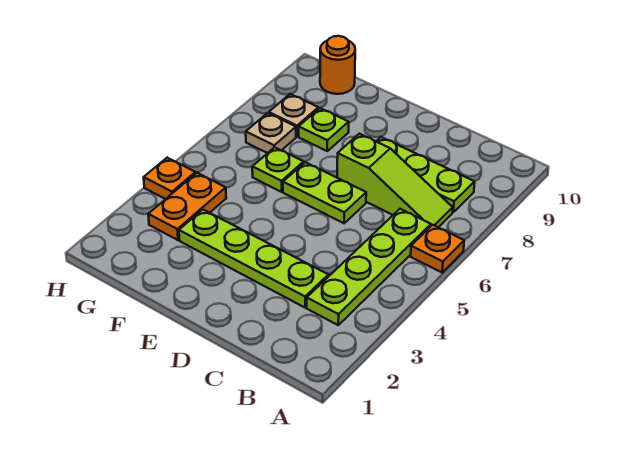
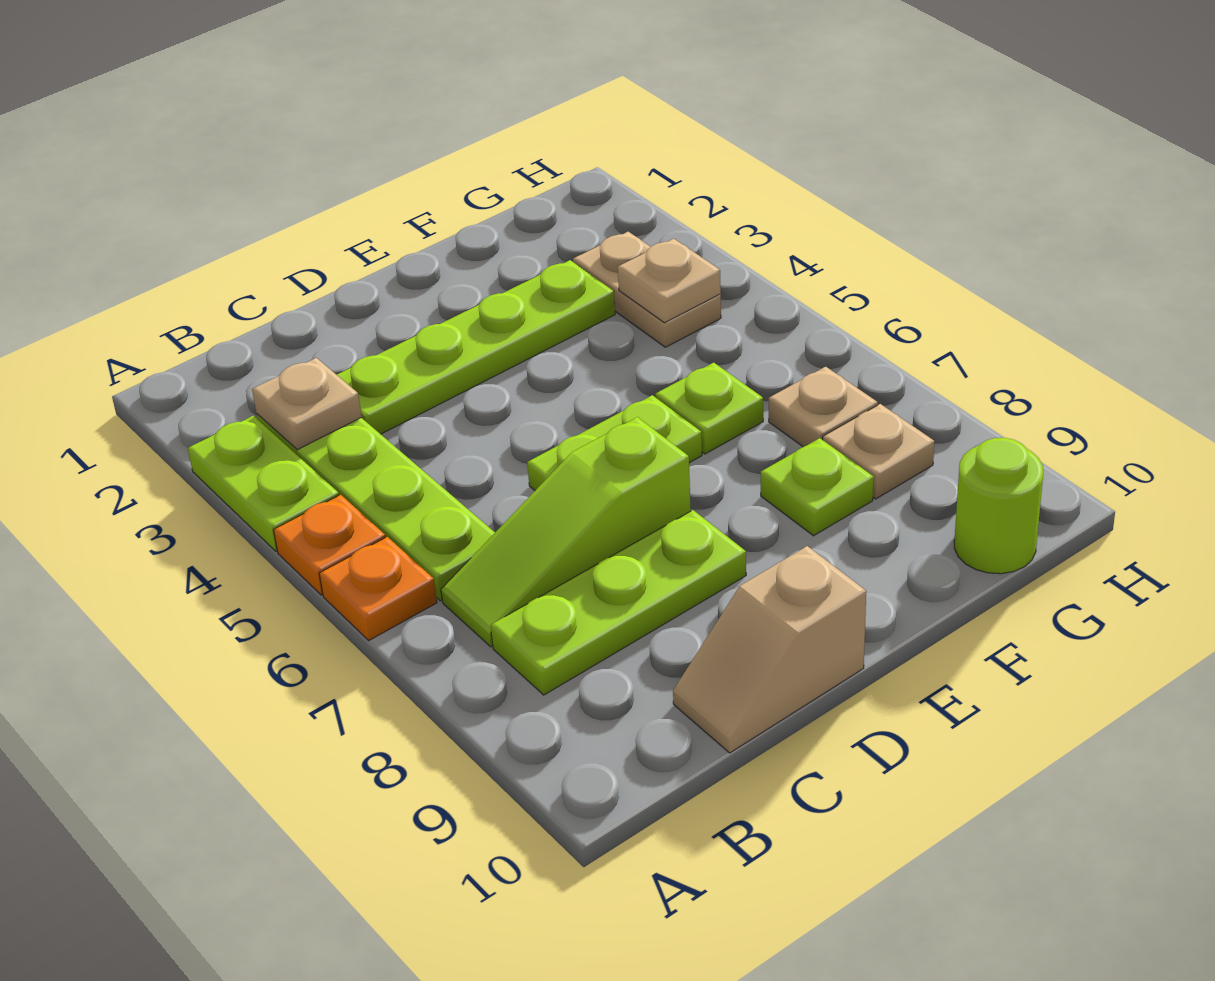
none -> lime 1x2 plate [188,416,339,551]
none -> tan 1x1 plate [252,358,362,450]
none -> tan 1x2 slope [673,546,866,753]
orange 1x2 plate [148,173,226,240] -> tan 1x2 plate [573,232,721,347]
none -> tan 1x1 plate [618,239,721,323]
orange 1x1 round brick [320,36,355,94] -> lime 1x1 round brick [954,438,1043,574]
orange 1x1 plate [144,158,196,199] -> orange 1x1 plate moved to [274,495,385,595]

